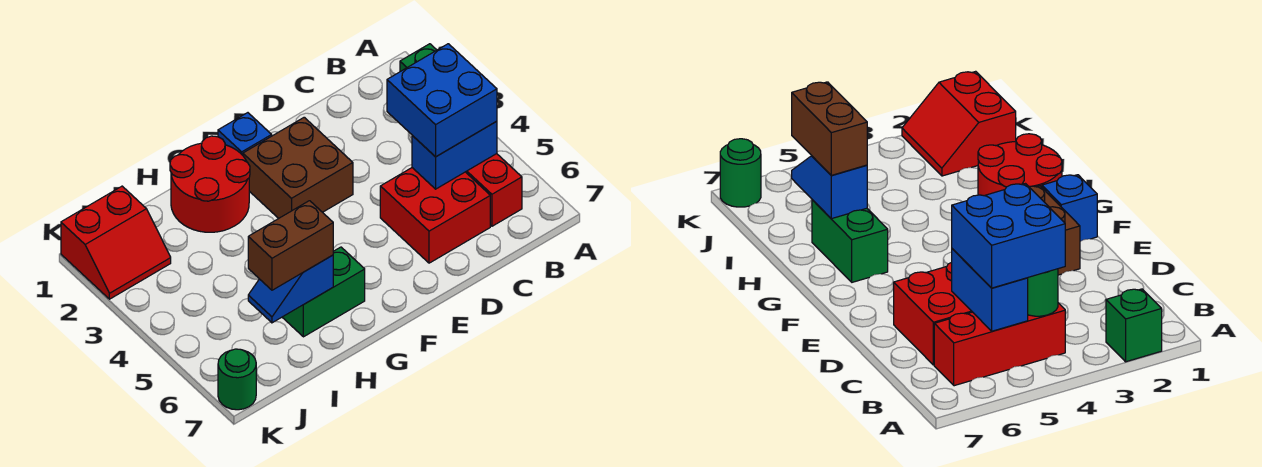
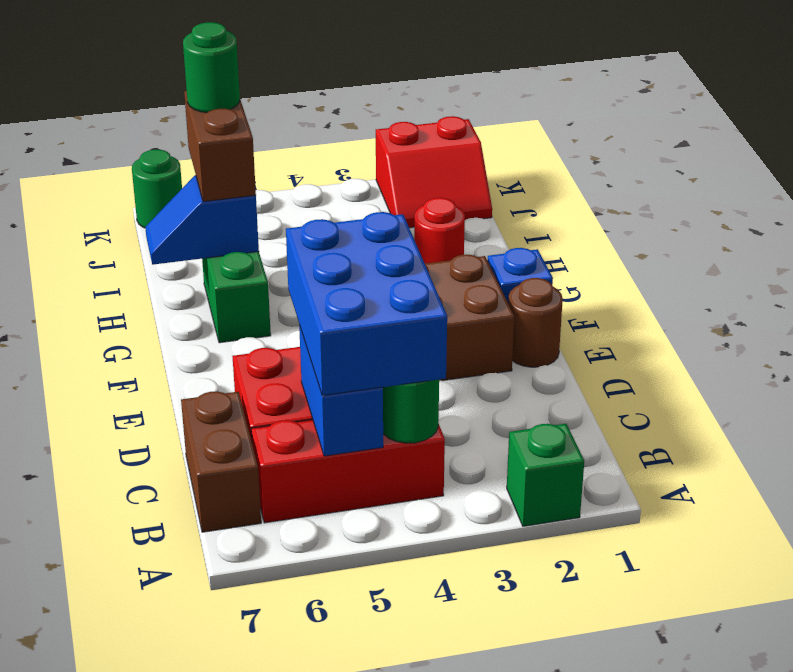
blue 2x2 brick [387,44,497,157] -> blue 2x3 brick [286,212,447,396]
none -> brown 1x2 brick [181,391,261,532]
none -> brown 1x1 round brick [508,278,563,367]
red 2x2 round brick [170,136,250,232] -> red 1x1 round brick [414,198,465,264]
blue 1x2 slope [248,255,333,323] -> blue 1x2 slope turned to [145,175,259,265]
none -> green 1x1 round brick [183,22,240,113]
red 2x2 slope [61,186,171,299] -> red 2x2 slope turned to [376,116,492,228]

